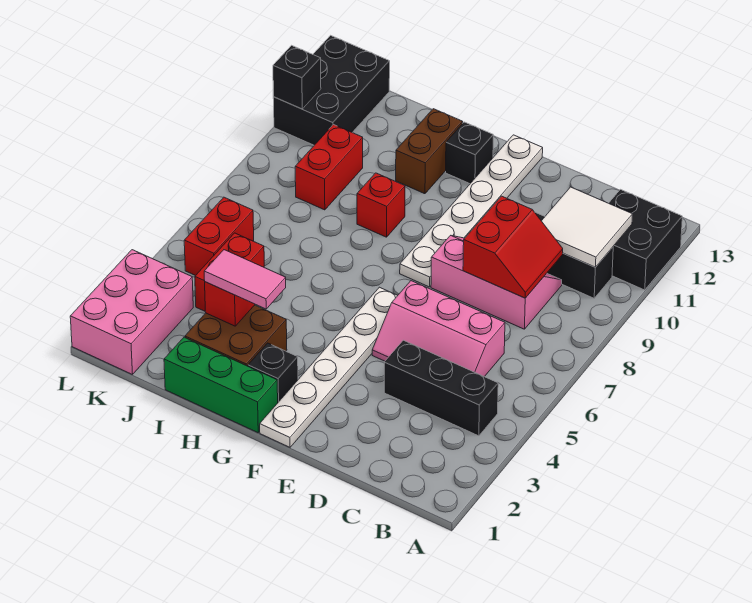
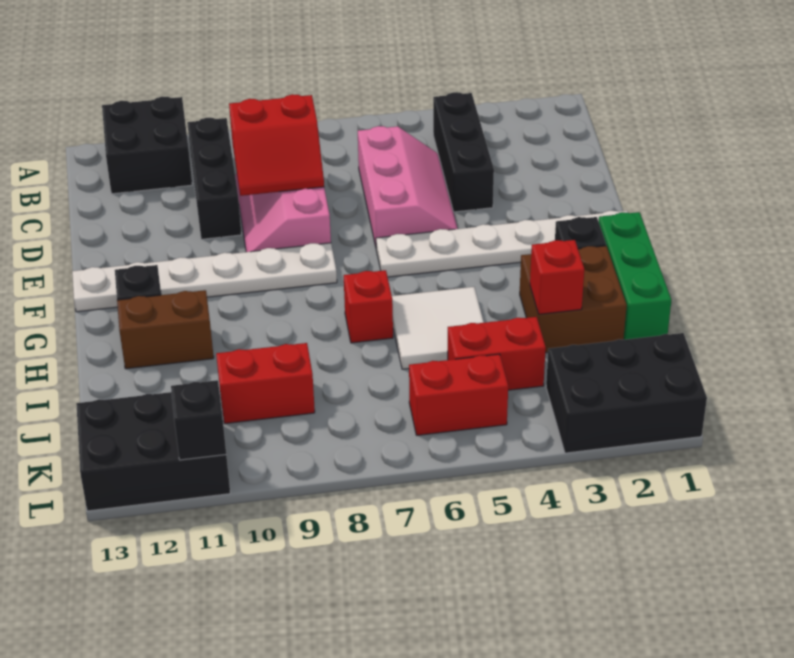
white 2x2 tile [542,187,633,267] -> white 2x2 tile moved to [392,287,484,369]
red 2x2 slope [463,196,563,298] -> red 2x2 slope turned to [229,94,324,196]
pink 1x2 tile [204,250,286,309] -> none
red 1x1 brick [357,173,405,237] -> red 1x1 brick moved to [344,270,393,343]
pink 2x3 brick [70,250,193,375] -> black 2x3 brick [546,333,707,453]

